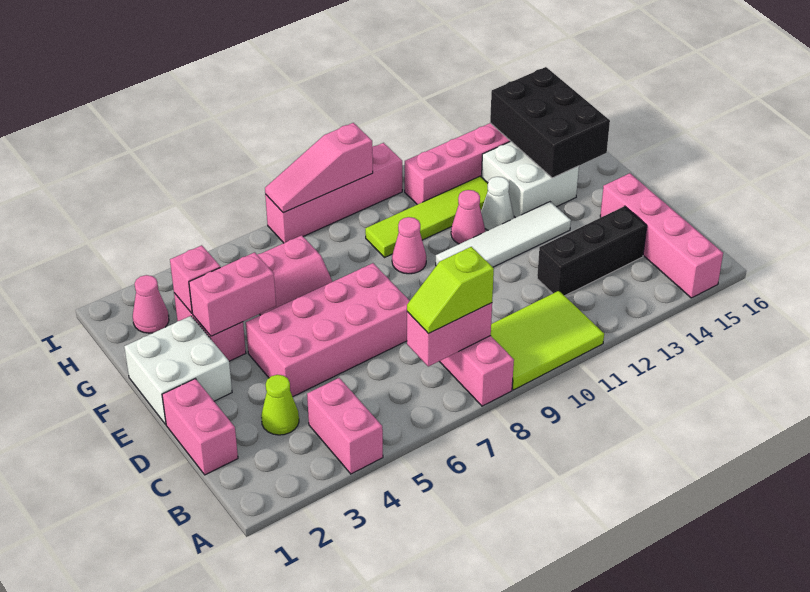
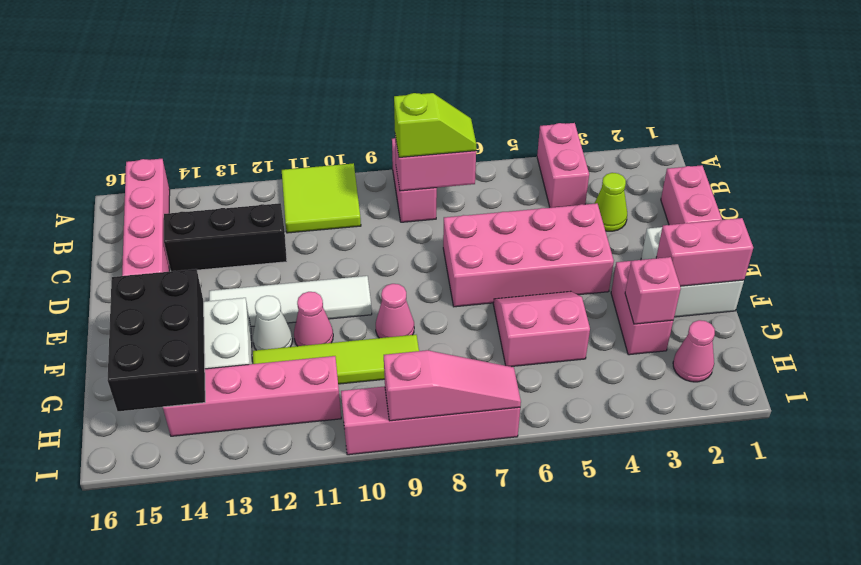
lime 2x3 tile [491,291,604,390] -> lime 2x2 tile [282,163,361,233]
pink 1x2 brick [189,252,276,336] -> pink 1x2 brick moved to [656,218,753,286]

